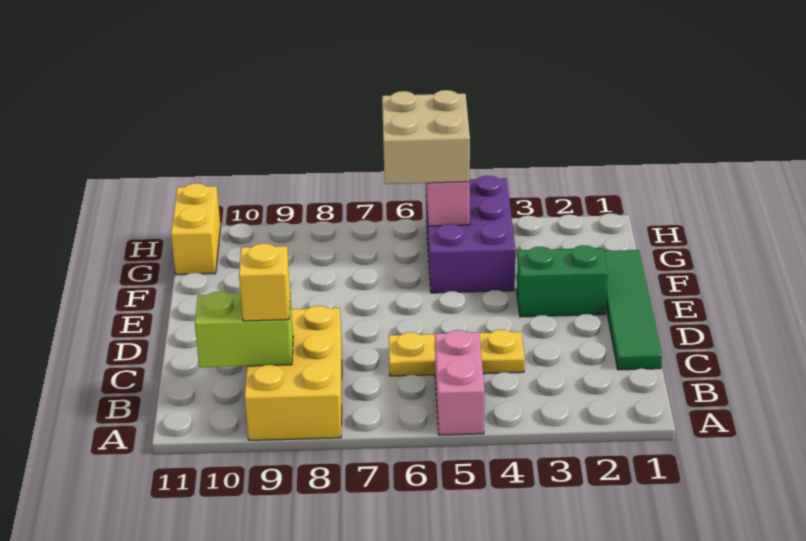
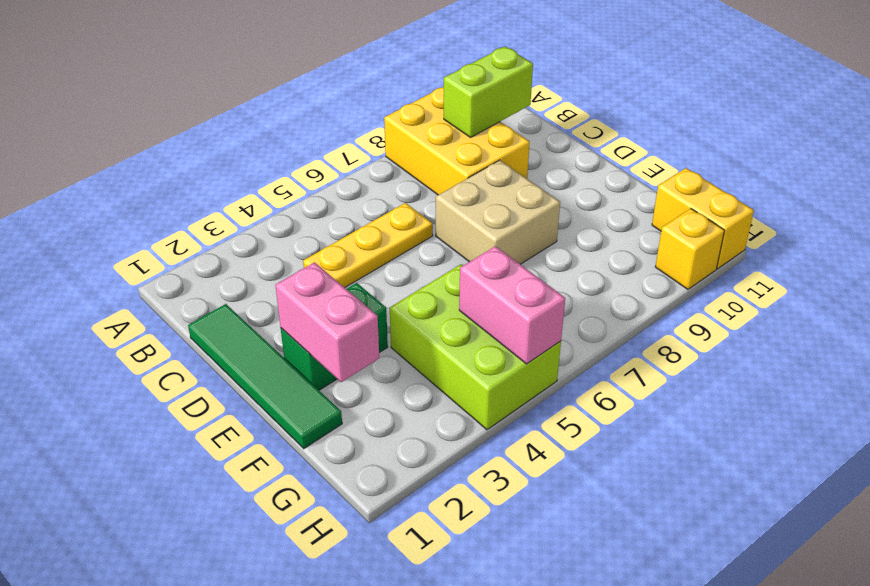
pink 1x2 brick [435,330,485,435] -> pink 1x2 brick moved to [275,262,379,382]
yellow 1x1 brick [239,243,290,321] -> yellow 1x1 brick moved to [655,209,725,289]
purple 2x3 brick [426,176,515,293] -> lime 2x3 brick [390,264,561,430]
tan 2x2 brick [382,90,470,184] -> tan 2x2 brick moved to [436,160,560,264]

